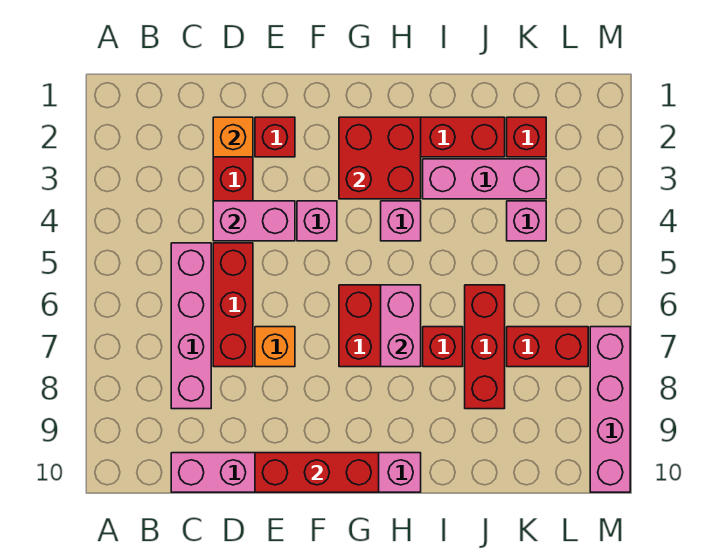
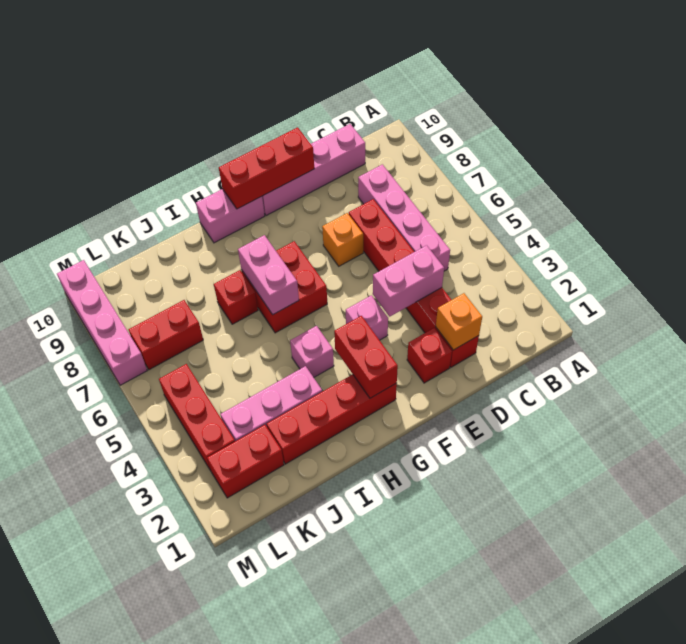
red 2x2 brick [339,117,421,199] -> red 1x2 brick [334,316,398,398]
red 1x3 brick [465,285,505,409] -> red 1x3 brick moved to [159,364,235,471]
red 1x1 brick [507,117,546,157] -> red 1x2 brick [207,425,284,498]
pink 1x1 brick [507,201,546,241] -> none

